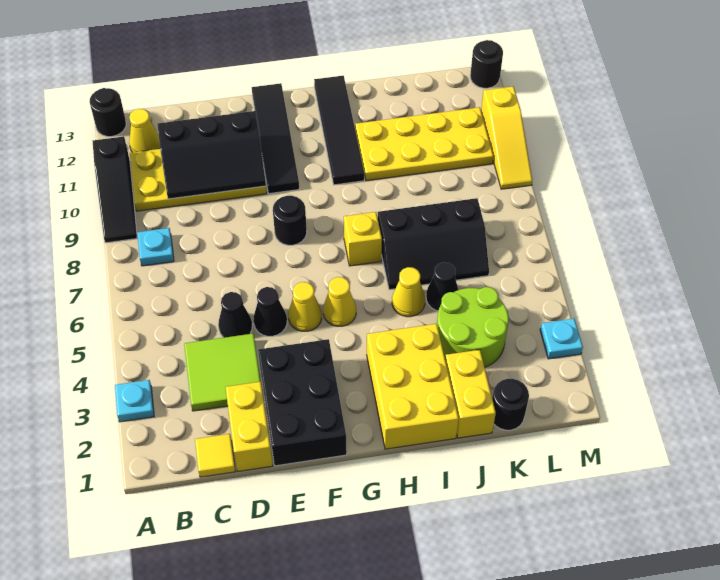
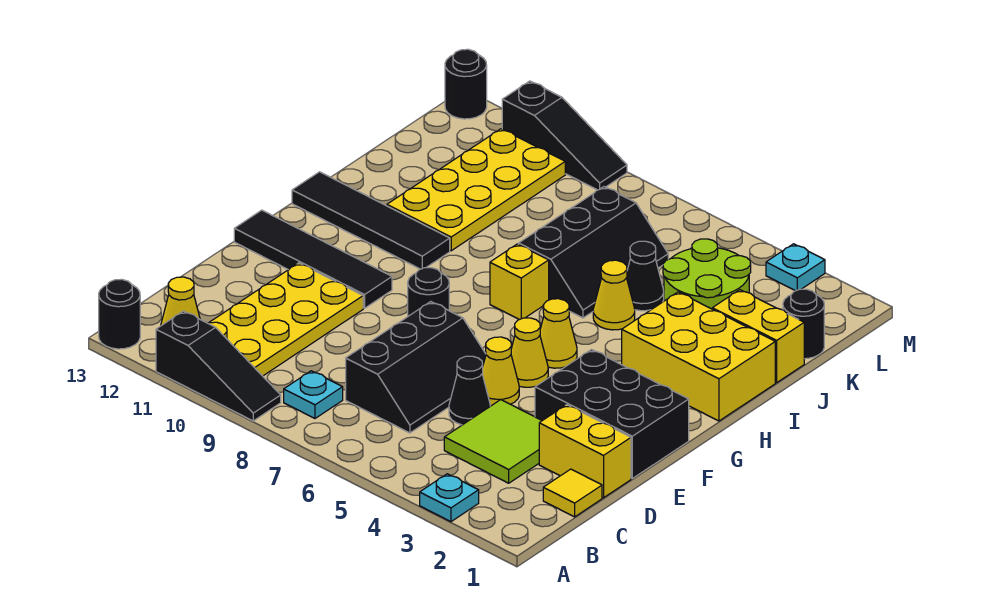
black 2x3 slope [157,111,266,199] -> black 2x3 slope moved to [346,302,486,433]
black 1x1 cone [253,287,287,336] -> yellow 1x1 cone [482,337,519,406]
yellow 1x3 slope [481,87,532,189] -> black 1x3 slope [502,81,627,190]

